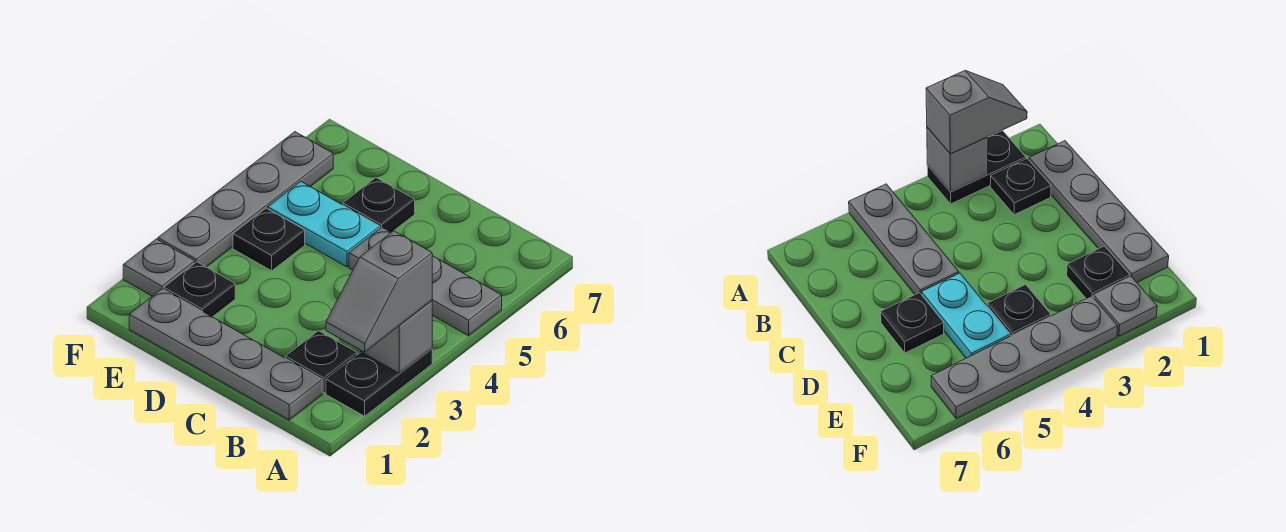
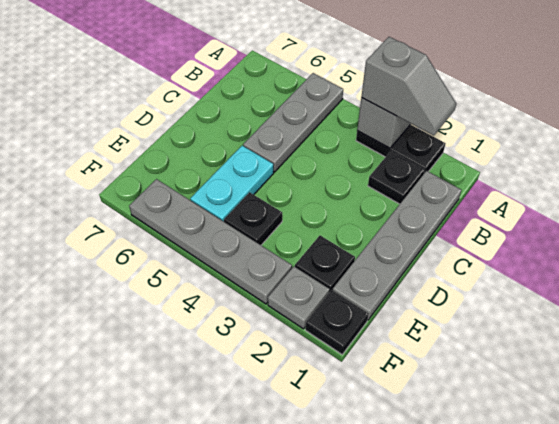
black 1x1 plate [343,178,415,232] -> black 1x1 plate moved to [305,290,369,354]

